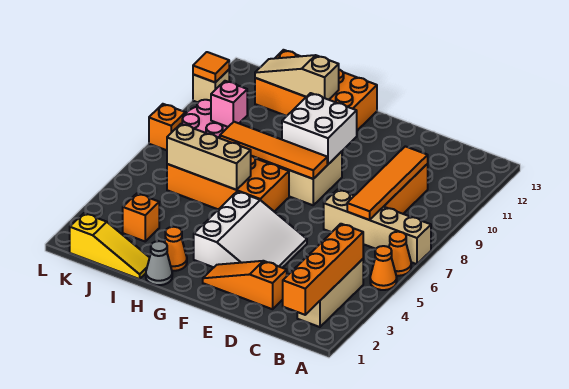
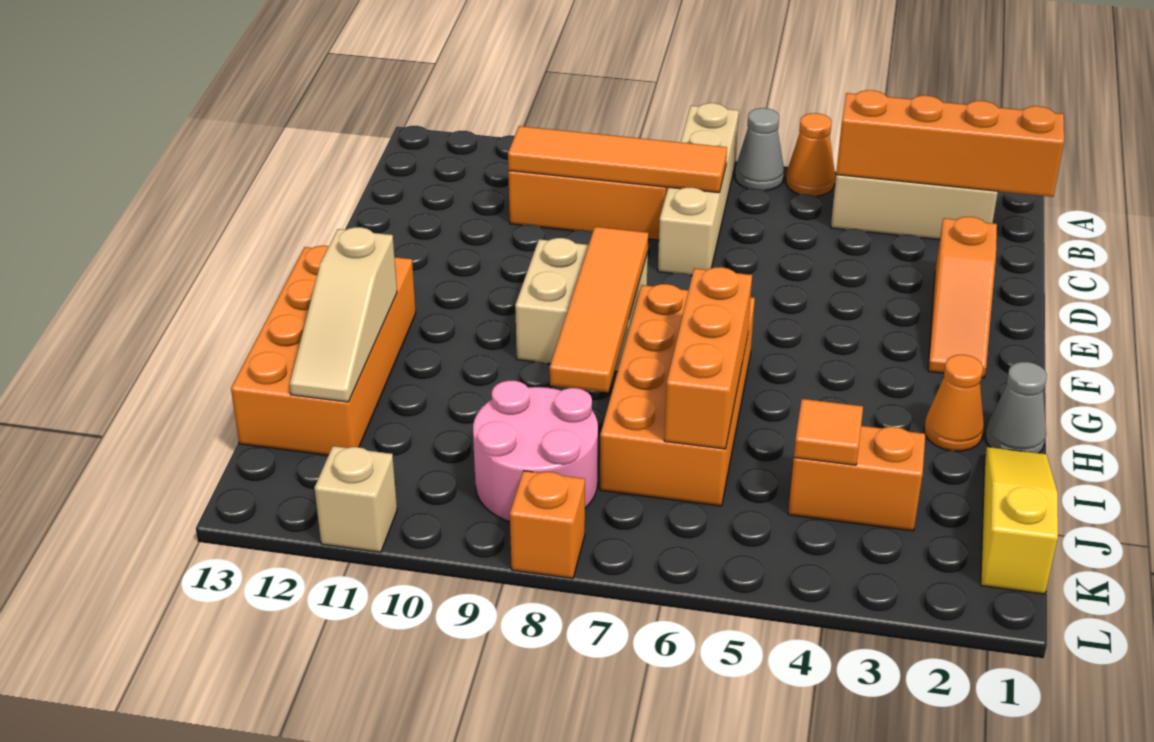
orange 1x1 cone [389,232,411,276] -> grey 1x1 cone [735,108,784,191]
white 3x3 slope [194,191,307,268] -> none
white 2x2 brick [282,93,357,164] -> none
tan 1x3 brick [167,124,251,190] -> orange 1x3 brick [664,267,752,449]
orange 1x1 brick [123,194,159,241] -> orange 1x2 brick [788,426,925,531]
pink 1x1 brick [211,81,247,127] -> none
orange 1x1 tile [193,52,229,82] -> orange 1x1 tile moved to [794,399,863,465]

